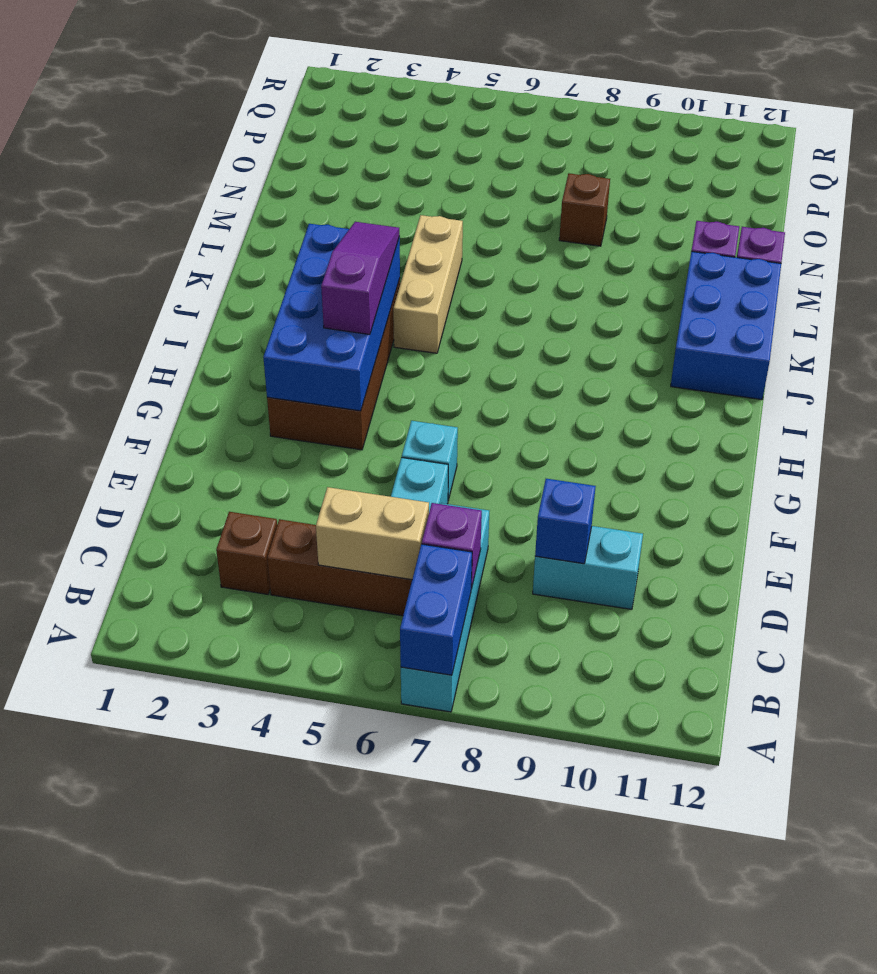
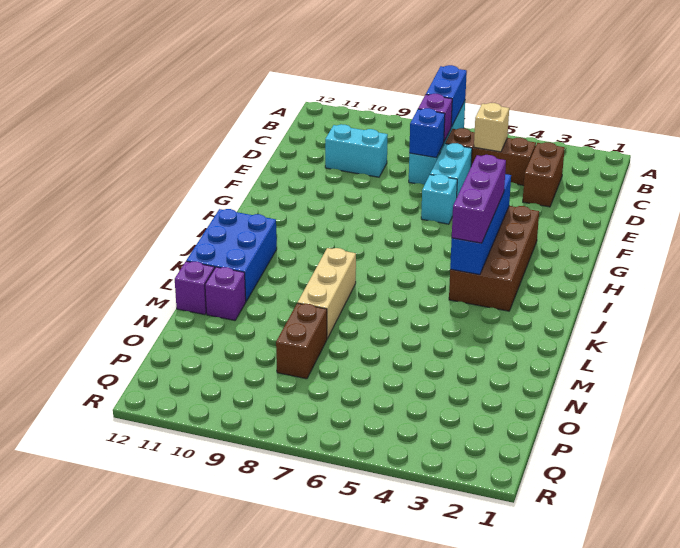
brown 1x1 brick [216,512,277,594] -> brown 1x2 brick [523,142,565,207]
tan 1x2 brick [316,487,429,580] -> tan 1x1 brick [474,103,509,152]
blue 1x1 brick [535,479,596,564] -> blue 1x1 brick moved to [409,108,445,158]
blue 2x4 brick [263,224,400,411] -> blue 1x4 brick [450,174,511,275]
purple 1x3 slope [321,222,399,334] -> purple 1x3 brick [452,155,506,243]
tan 1x3 brick [393,215,463,353] -> tan 1x3 brick moved to [297,248,356,338]
brown 1x1 brick [559,173,610,246] -> brown 1x2 brick [276,303,327,379]

